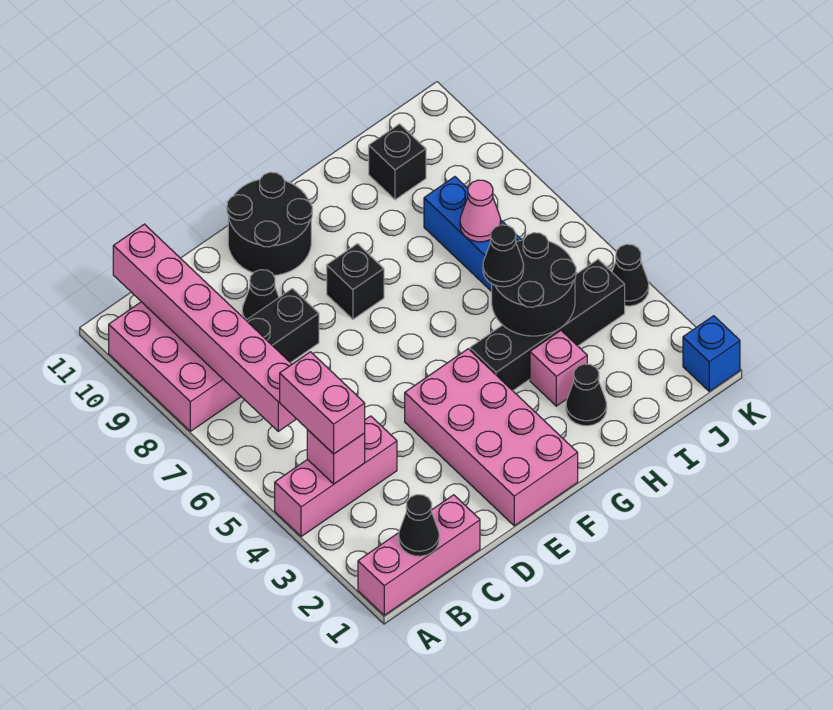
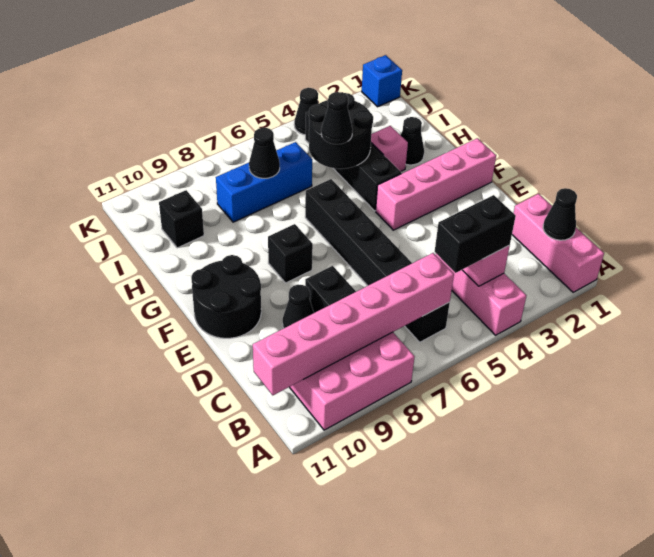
pink 1x2 brick [280,352,365,454] -> black 1x2 brick [435,195,516,273]
none -> black 1x6 brick [305,179,450,342]
pink 2x4 brick [405,349,578,526] -> pink 1x4 brick [376,138,496,230]
pink 1x1 cone [460,180,501,242] -> black 1x1 cone [249,128,280,178]

